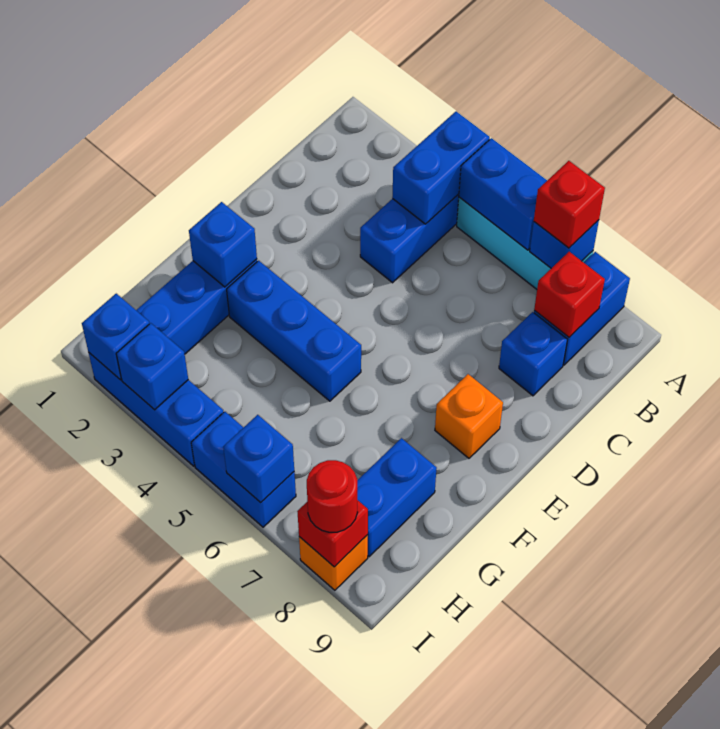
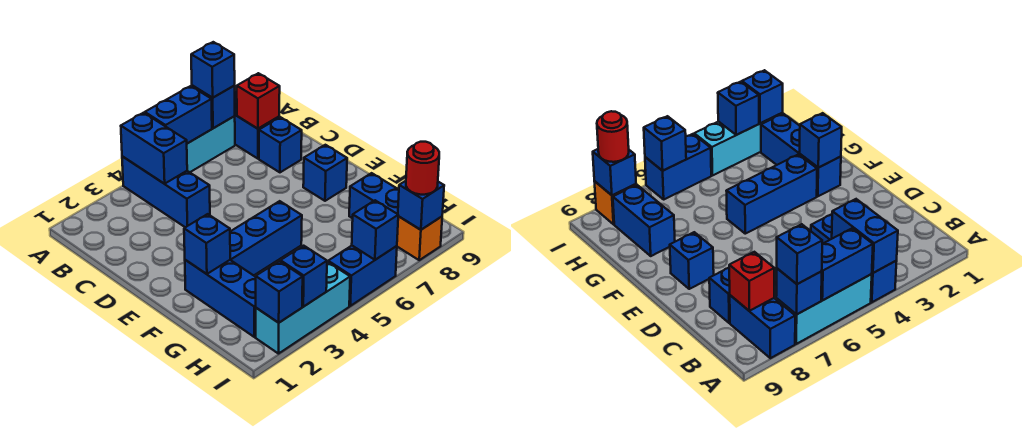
red 1x1 brick [534,161,605,248] -> blue 1x1 brick [191,42,235,98]
orange 1x1 brick [435,374,503,458] -> blue 1x1 brick [303,145,347,201]
blue 1x3 brick [89,353,224,466] -> cyan 1x3 brick [256,262,350,354]
red 1x1 brick [297,500,368,567] -> blue 1x1 brick [398,181,444,230]

